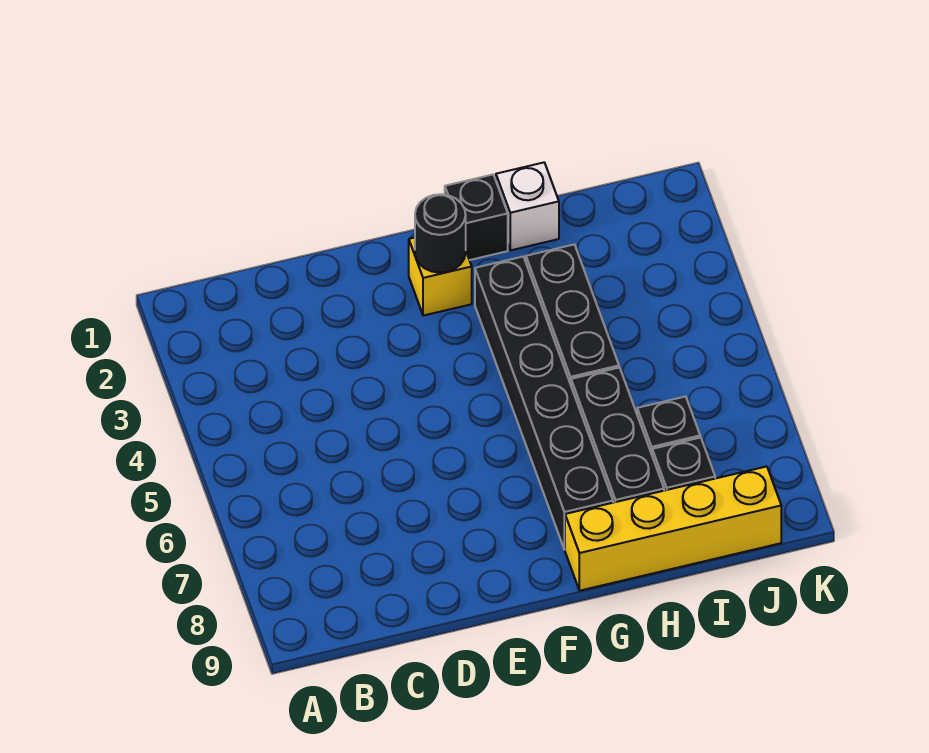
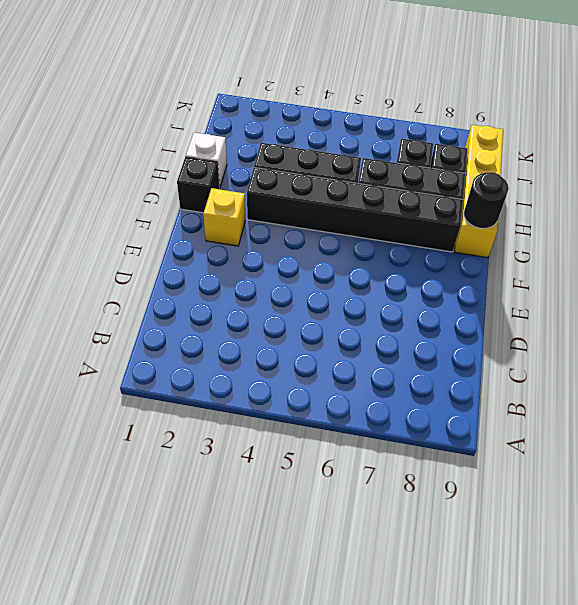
black 1x1 round brick [415,194,466,273] -> black 1x1 round brick moved to [464,172,509,228]

